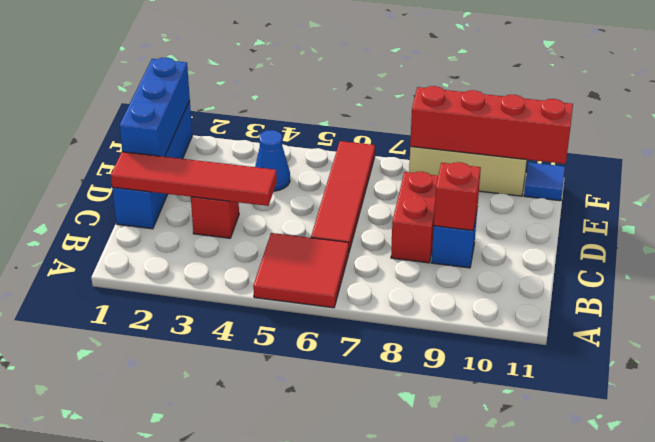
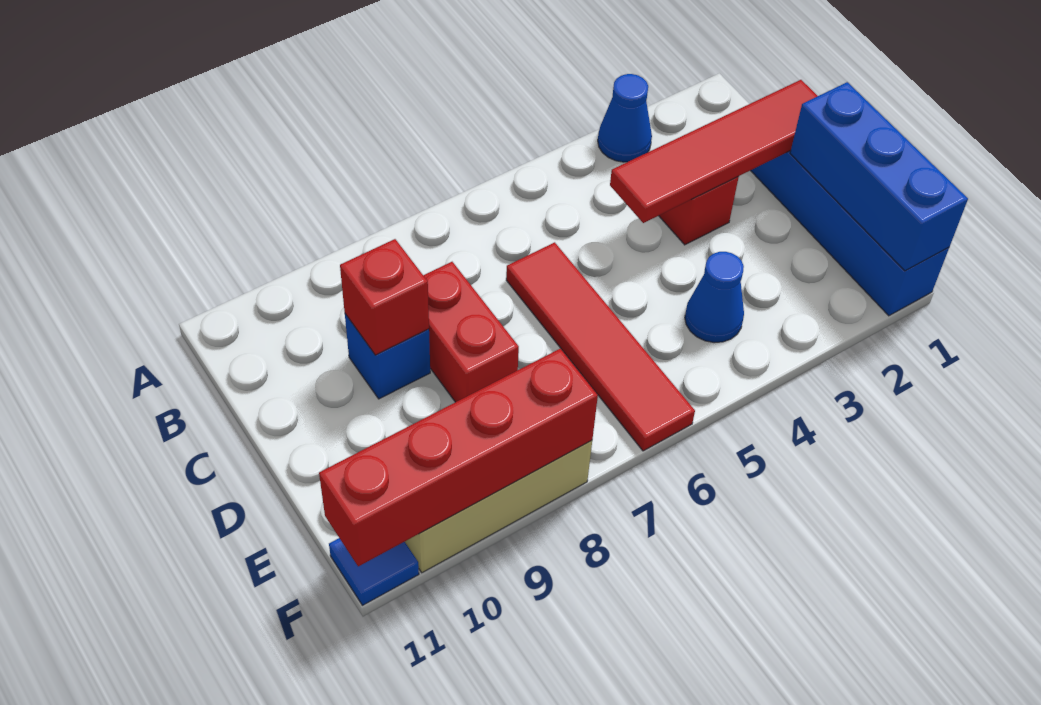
none -> blue 1x1 cone [598,74,652,162]
red 2x2 tile [253,233,349,308] -> none

